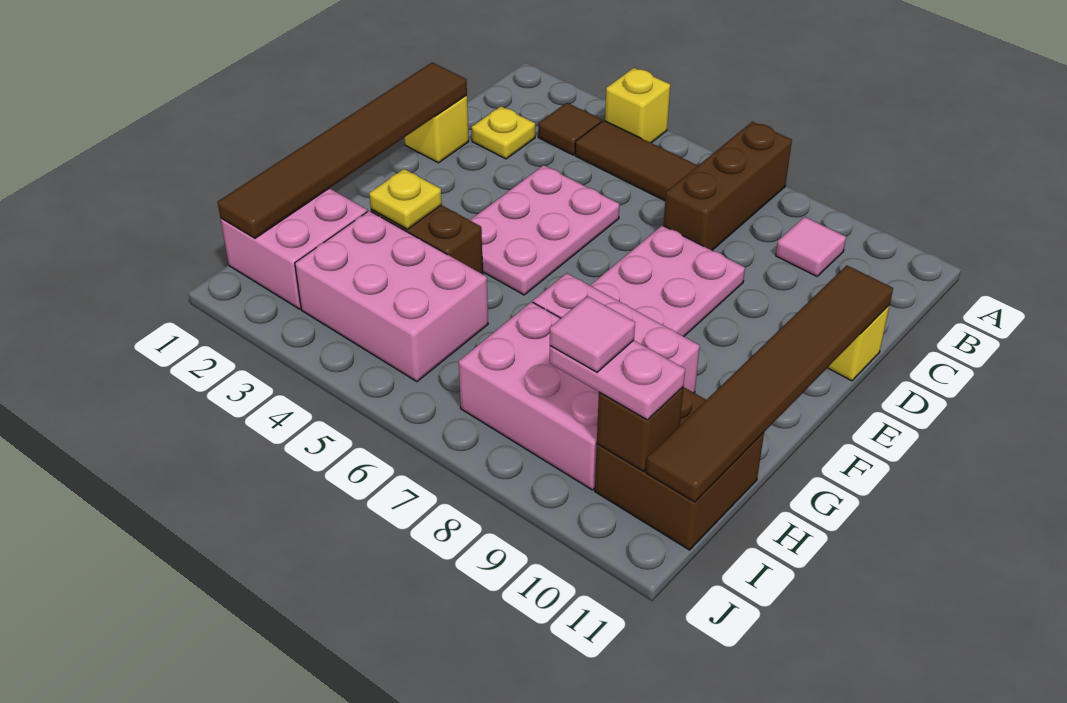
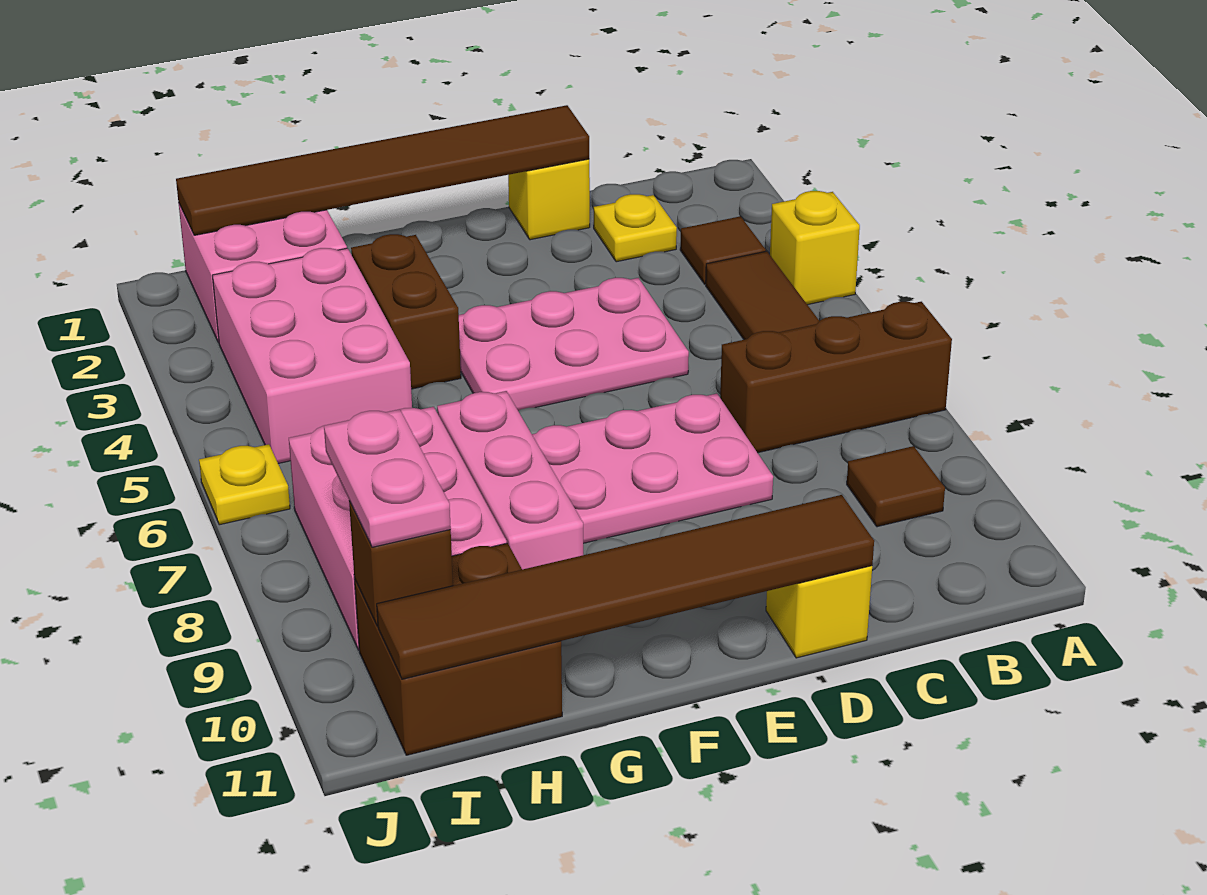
pink 1x1 tile [776,217,846,276] -> brown 1x1 tile [847,446,945,527]
yellow 1x1 plate [369,169,442,229] -> yellow 1x1 plate moved to [199,444,290,525]
pink 1x1 tile [550,296,635,372] -> none

